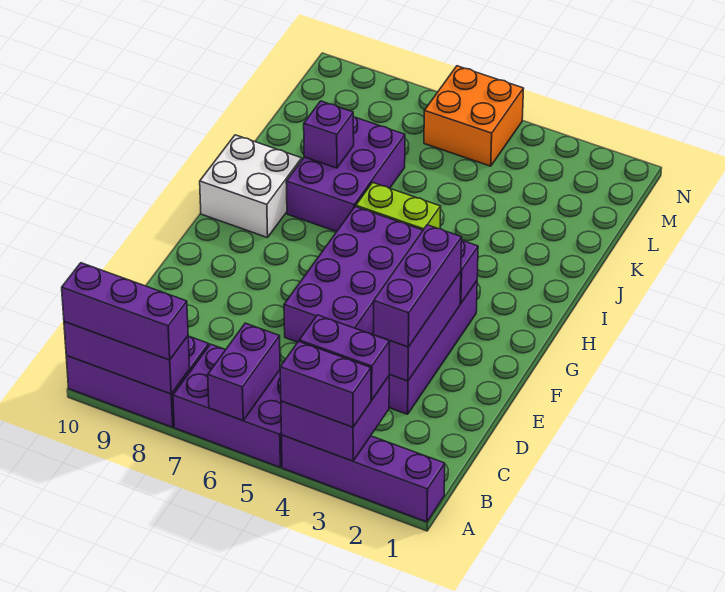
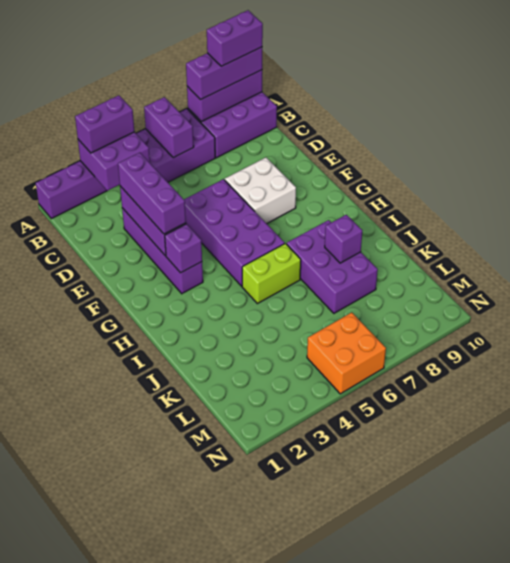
purple 1x2 brick [299,315,390,400] -> purple 1x2 brick moved to [207,10,263,66]
white 2x2 brick [200,135,302,238] -> white 2x2 brick moved to [225,158,296,224]

